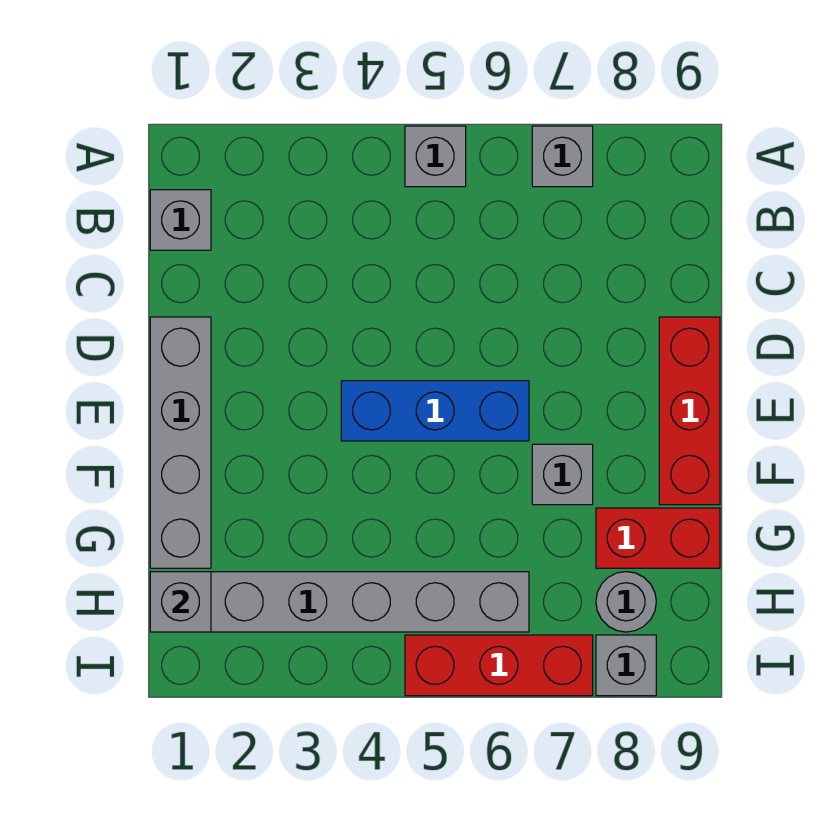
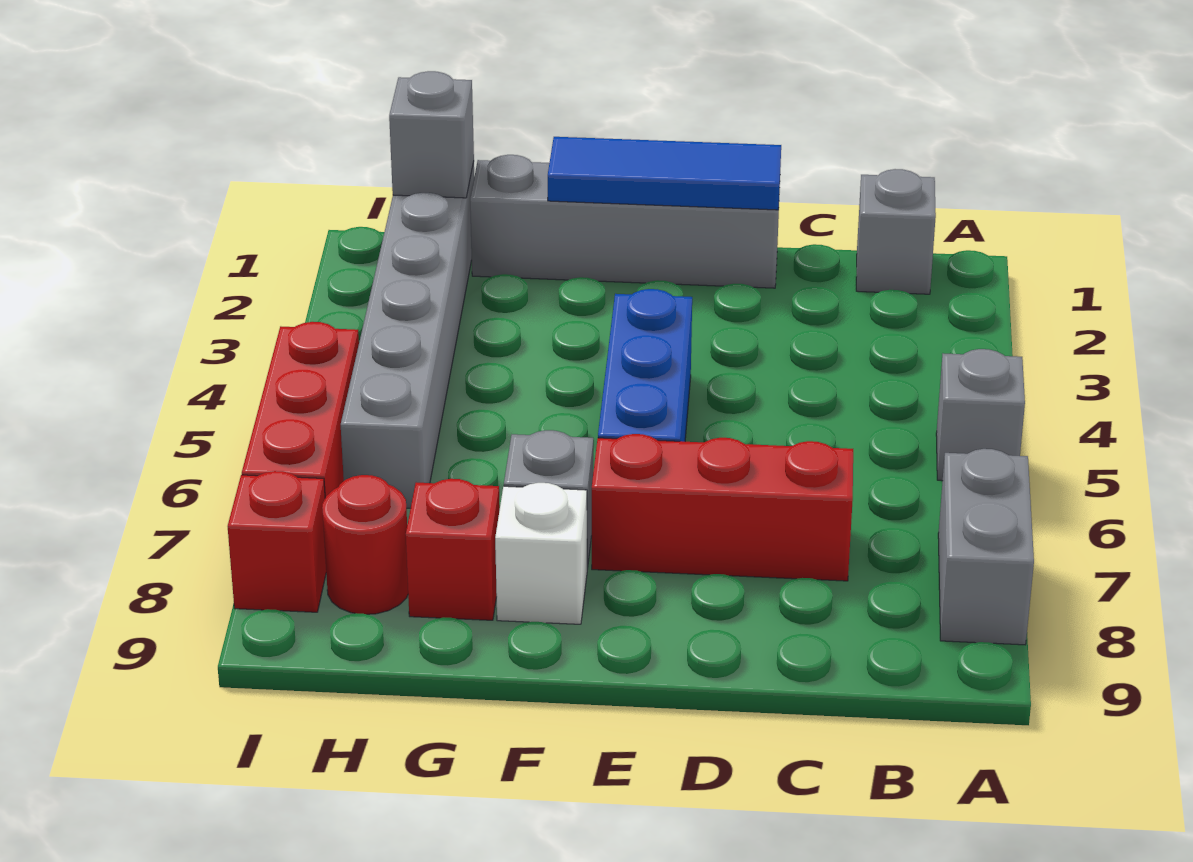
grey 1x1 brick [532,126,593,187] -> grey 1x2 brick [938,449,1034,645]
none -> blue 1x3 tile [548,137,781,210]
red 1x3 brick [659,317,720,505] -> red 1x3 brick moved to [592,434,853,581]
none -> white 1x1 brick [495,483,587,624]
red 1x2 brick [596,508,720,568] -> red 1x1 brick [406,479,500,620]
grey 1x1 round brick [596,572,656,632] -> red 1x1 round brick [322,475,408,614]
grey 1x1 brick [596,635,656,696] -> red 1x1 brick [228,471,326,612]

